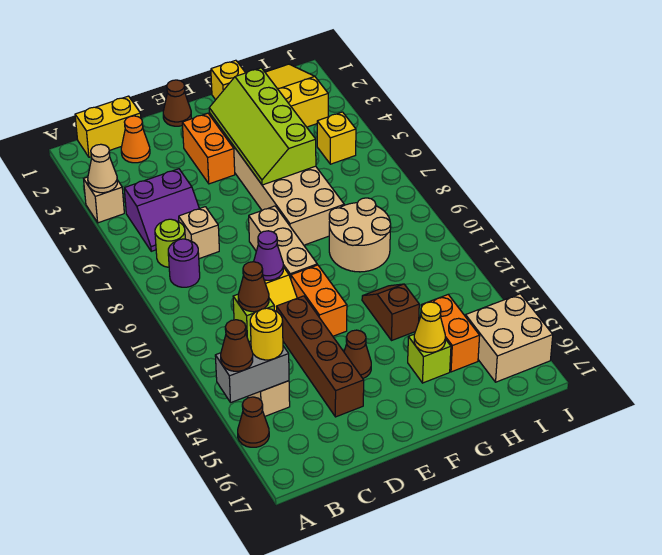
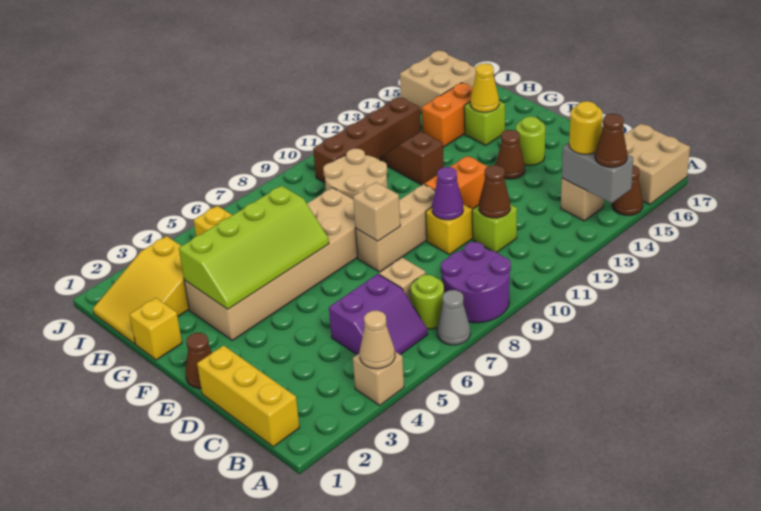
none -> grey 1x1 cone [437,290,470,345]
none -> tan 2x2 brick [624,124,690,204]
yellow 1x2 brick [75,96,141,157] -> yellow 1x3 brick [197,346,300,447]
purple 2x2 slope [124,169,199,251] -> purple 2x2 slope turned to [329,274,428,355]
purple 1x1 round brick [168,239,200,287] -> purple 2x2 round brick [441,242,511,323]
orange 1x1 cone [121,116,150,163] -> none
brown 1x4 brick [276,296,364,417] -> brown 1x4 brick moved to [313,97,421,183]
orange 1x2 brick [182,113,235,184] -> none
none -> tan 1x1 brick [353,182,400,241]
none -> lime 1x1 round brick [516,117,545,165]
brown 1x2 slope [362,284,419,340] -> brown 1x2 slope turned to [381,132,444,185]

